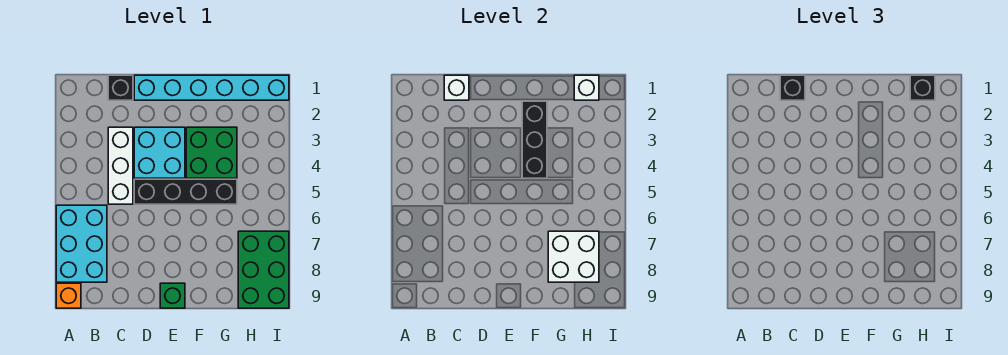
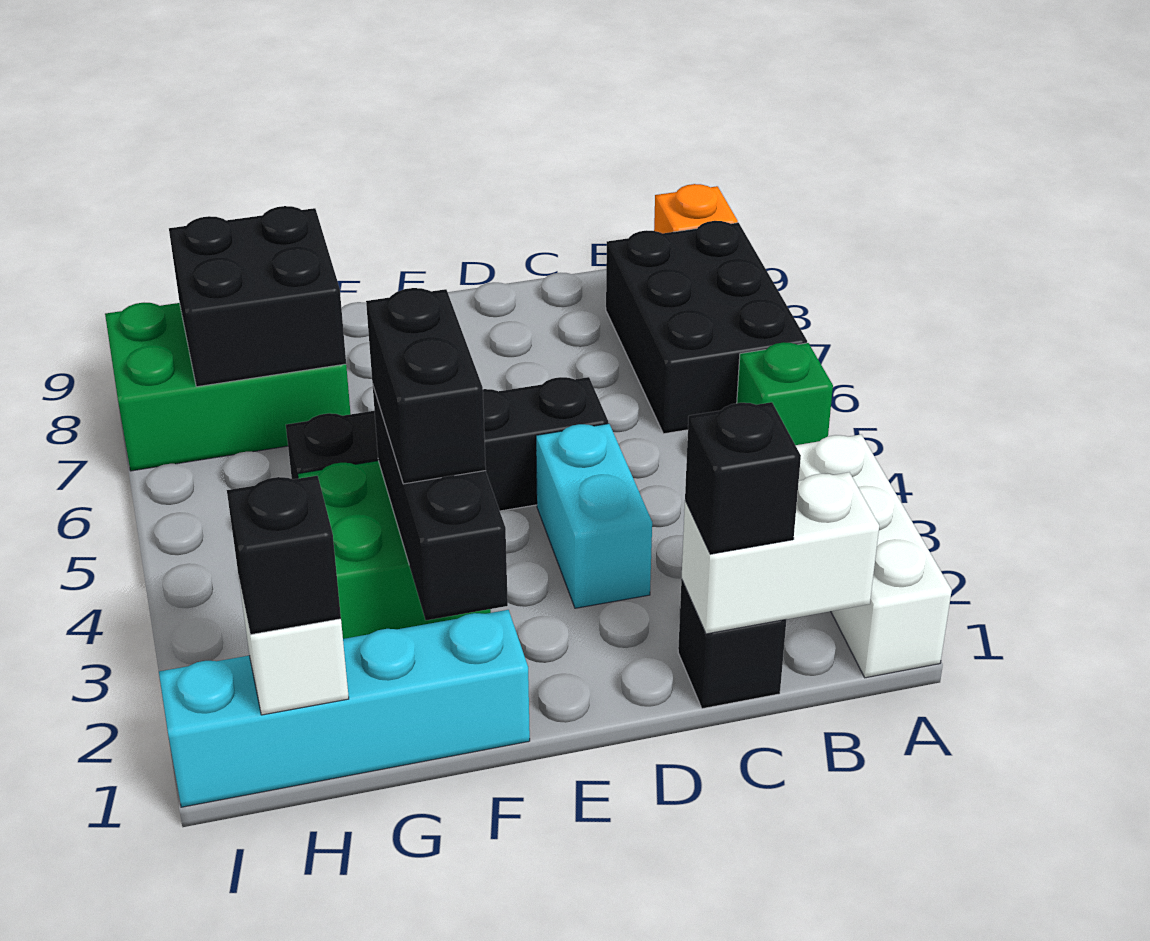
cyan 2x3 brick [56,205,107,282] -> black 2x3 brick [606,221,807,434]
white 1x1 brick [444,75,469,100] -> white 1x2 brick [682,472,879,634]
white 1x3 brick [108,127,133,204] -> white 1x3 brick moved to [796,435,952,678]
cyan 1x6 brick [134,75,289,100] -> cyan 1x4 brick [159,610,530,807]
cyan 2x2 brick [134,127,185,178] -> cyan 1x2 brick [536,424,652,608]
green 1x1 brick [160,283,185,308] -> green 1x1 brick moved to [737,342,833,445]
none -> black 1x2 brick [366,288,486,484]
white 2x2 brick [548,231,599,282] -> black 2x2 brick [169,206,346,387]
green 2x3 brick [238,231,289,308] -> green 2x3 brick turned to [105,303,351,471]

